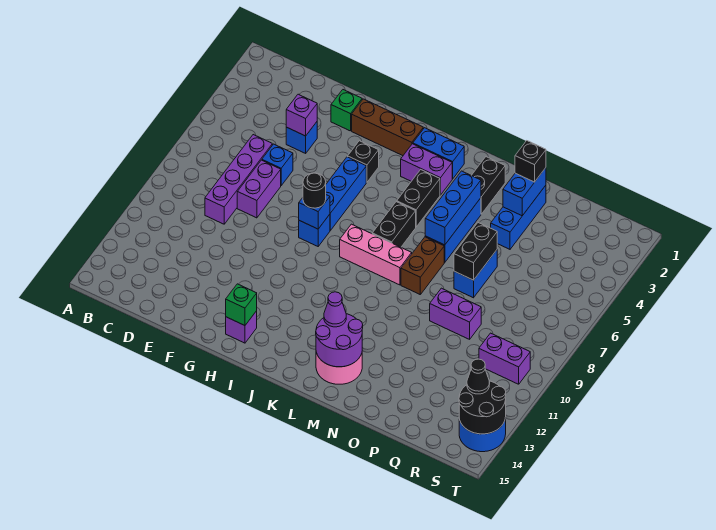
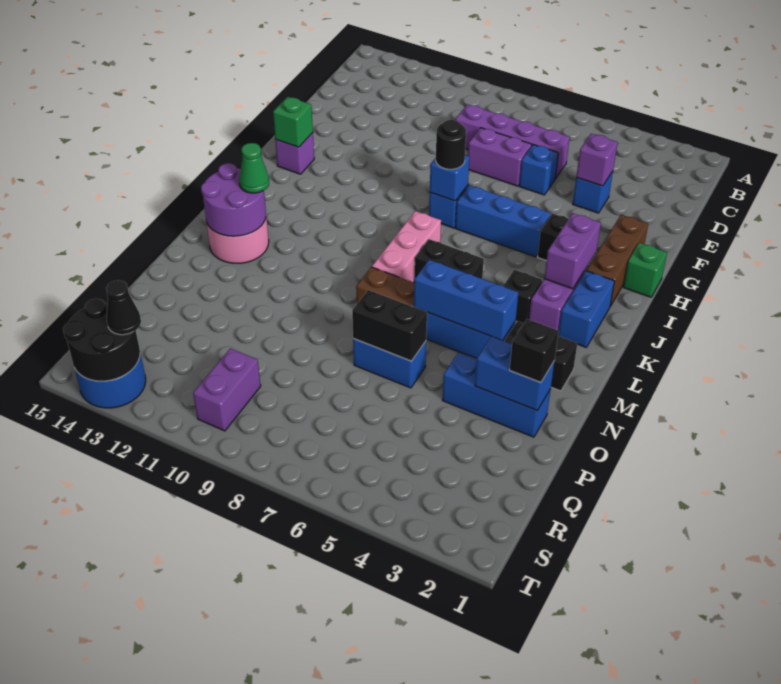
green 1x1 brick [331,90,362,131] -> green 1x1 brick moved to [623,243,667,297]
black 1x2 brick [397,170,440,227] -> black 1x1 brick [503,270,542,323]
purple 1x1 cone [324,292,346,327] -> green 1x1 cone [239,143,269,193]
purple 1x2 brick [430,288,481,339] -> purple 1x2 brick moved to [544,213,601,289]

